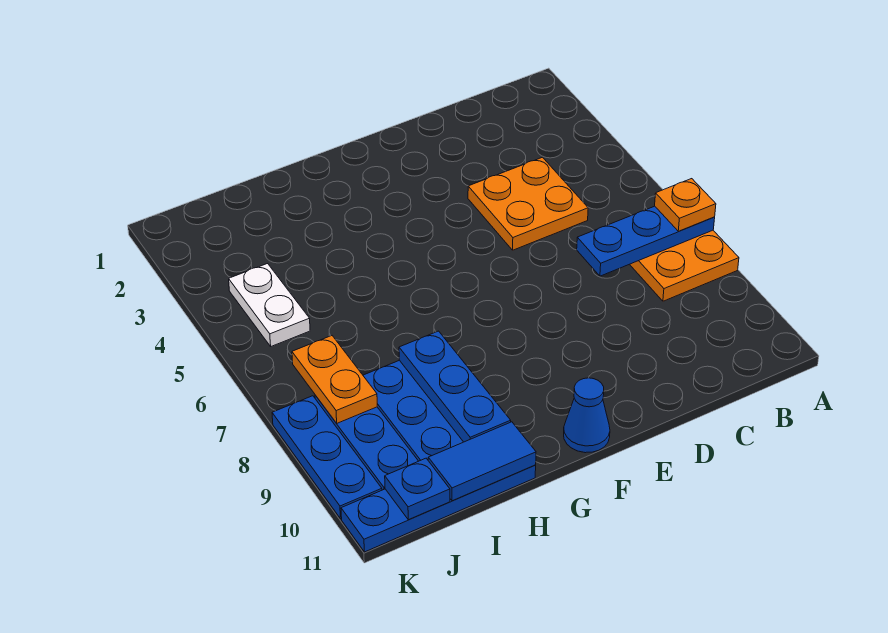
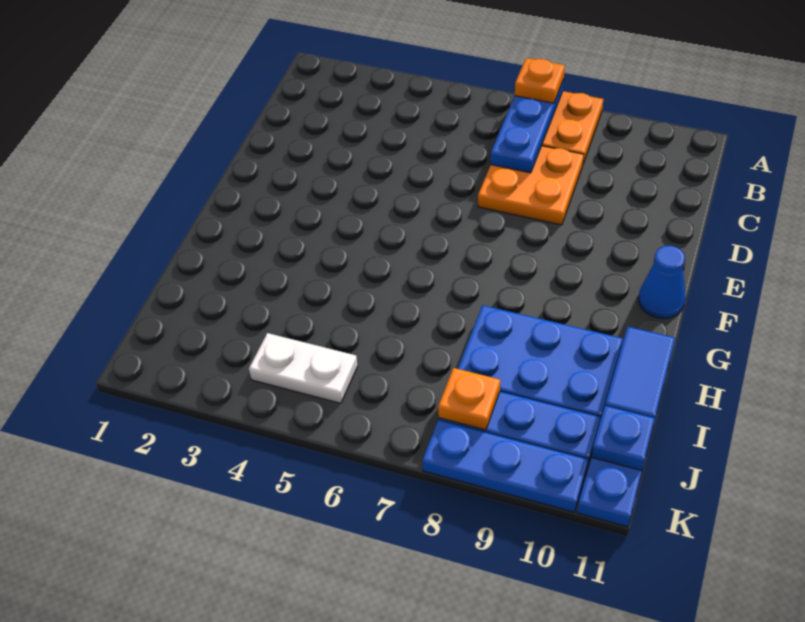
orange 2x2 plate [468,157,588,250] -> orange 2x2 plate moved to [478,146,584,225]
blue 1x3 plate [399,331,511,442] -> none
orange 1x2 plate [292,336,377,423] -> orange 1x1 plate [438,368,500,430]

